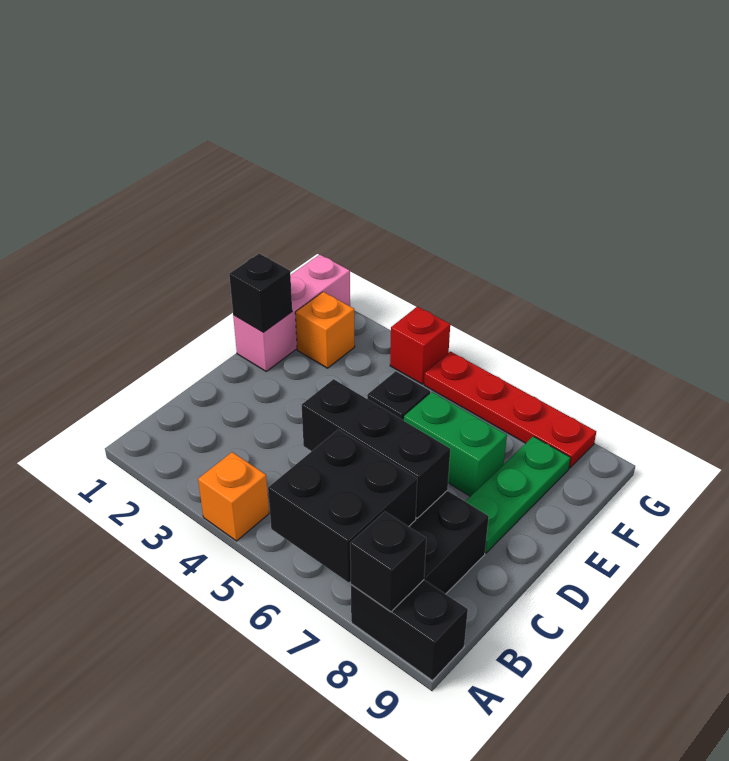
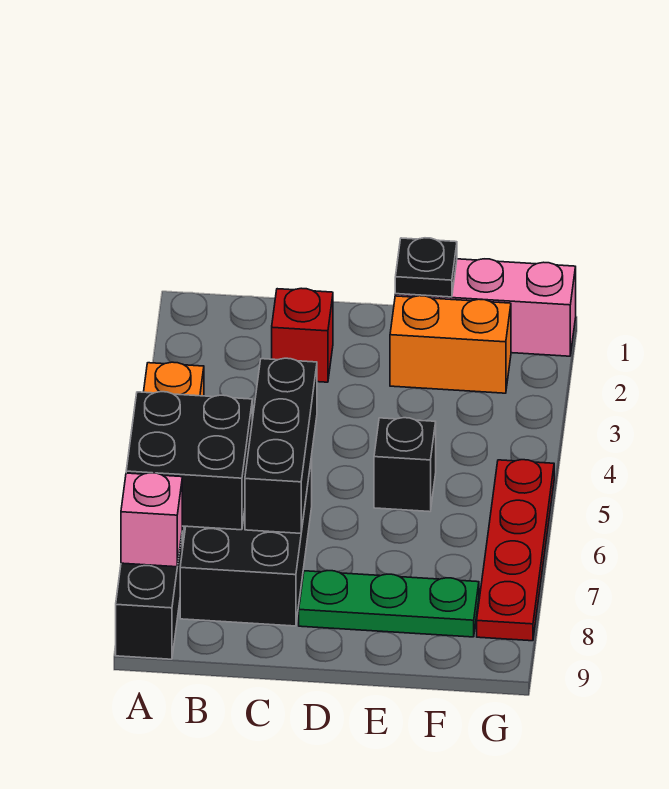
black 1x1 brick [350,512,426,612] -> pink 1x1 brick [121,473,182,567]
black 1x1 brick [229,254,292,332] -> black 1x1 plate [395,238,457,297]
green 1x2 brick [404,392,507,496] -> none
orange 1x1 brick [295,292,355,368] -> orange 1x2 brick [390,296,511,393]
red 1x1 brick [390,307,450,384] -> red 1x1 brick moved to [272,288,333,382]

